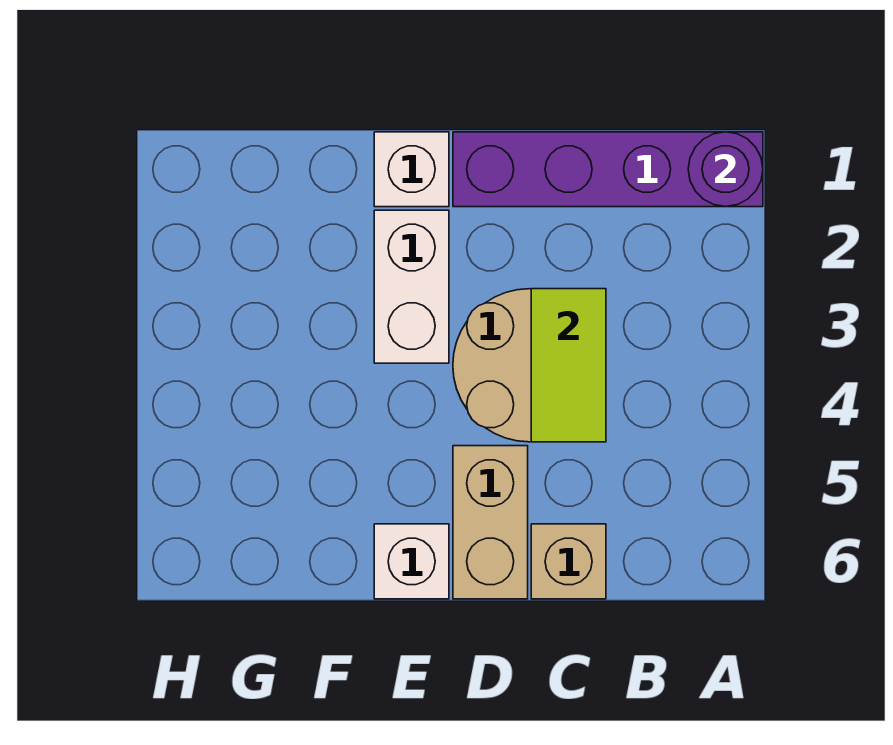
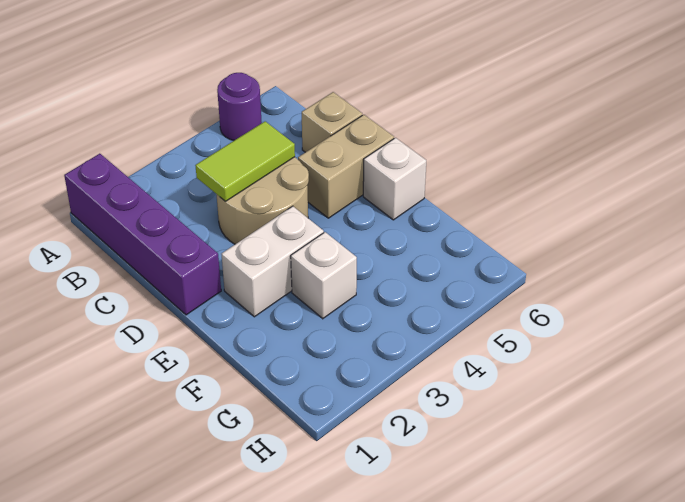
purple 1x1 round brick [688,132,763,207] -> purple 1x1 round brick moved to [217,73,262,141]
white 1x1 brick [374,132,449,207] -> white 1x1 brick moved to [291,232,357,319]

